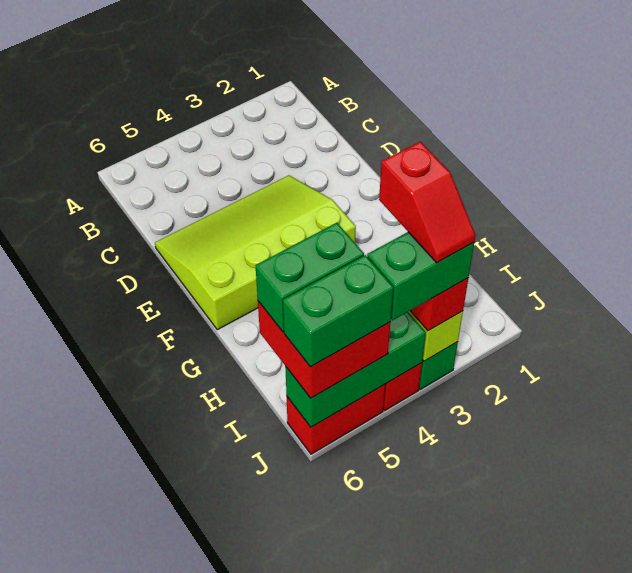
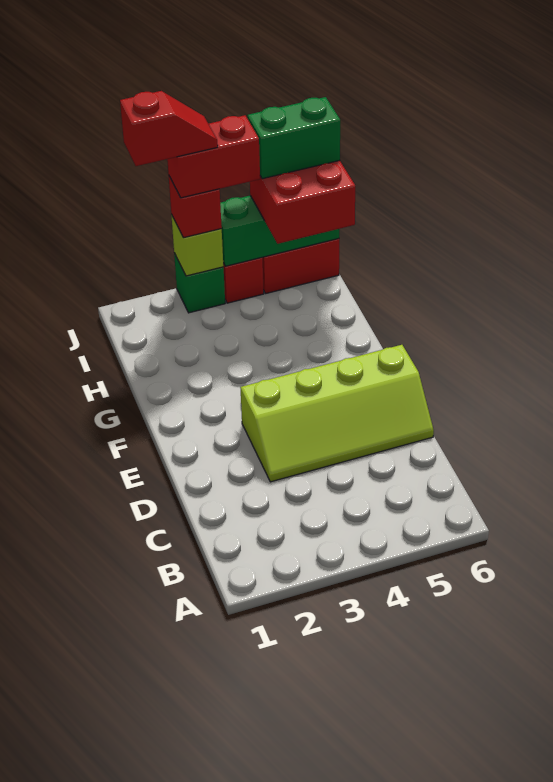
lime 3x4 slope [155,175,356,330] -> lime 2x4 slope [240,345,434,482]
red 1x2 slope [379,142,476,263] -> red 1x2 slope turned to [120,91,218,166]
green 1x2 brick [256,223,364,332] -> none
green 1x2 brick [367,232,474,320] -> red 1x2 brick [167,115,260,198]

